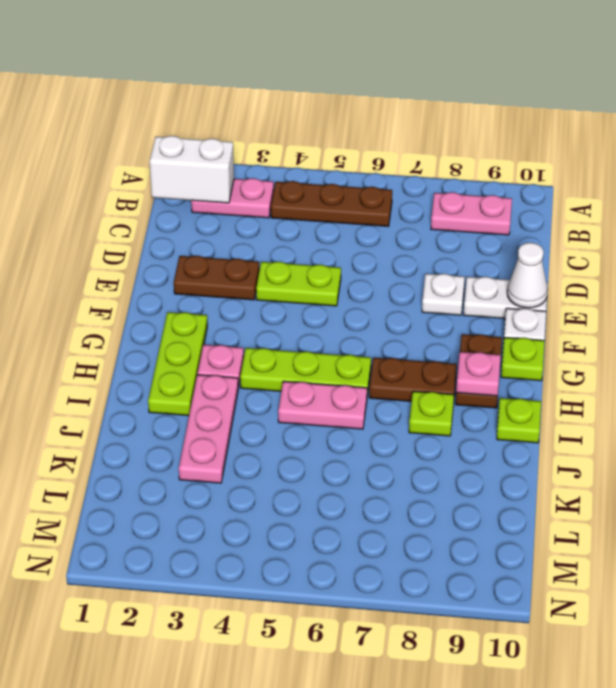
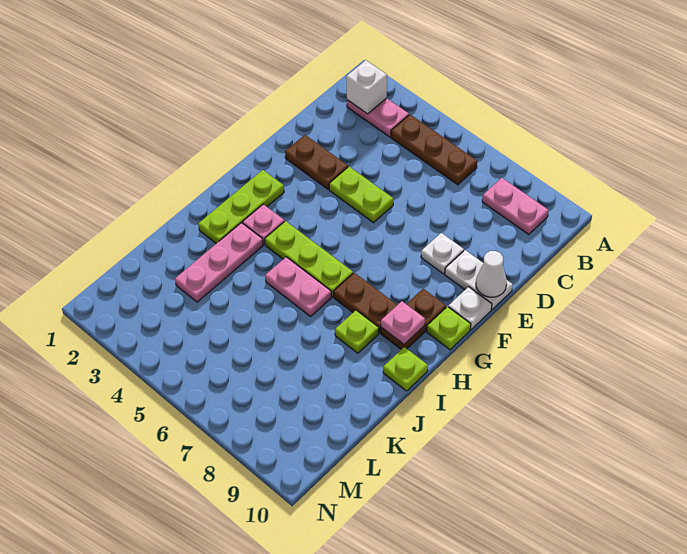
white 1x2 brick [150,136,234,203] -> white 1x1 brick [346,60,387,114]

